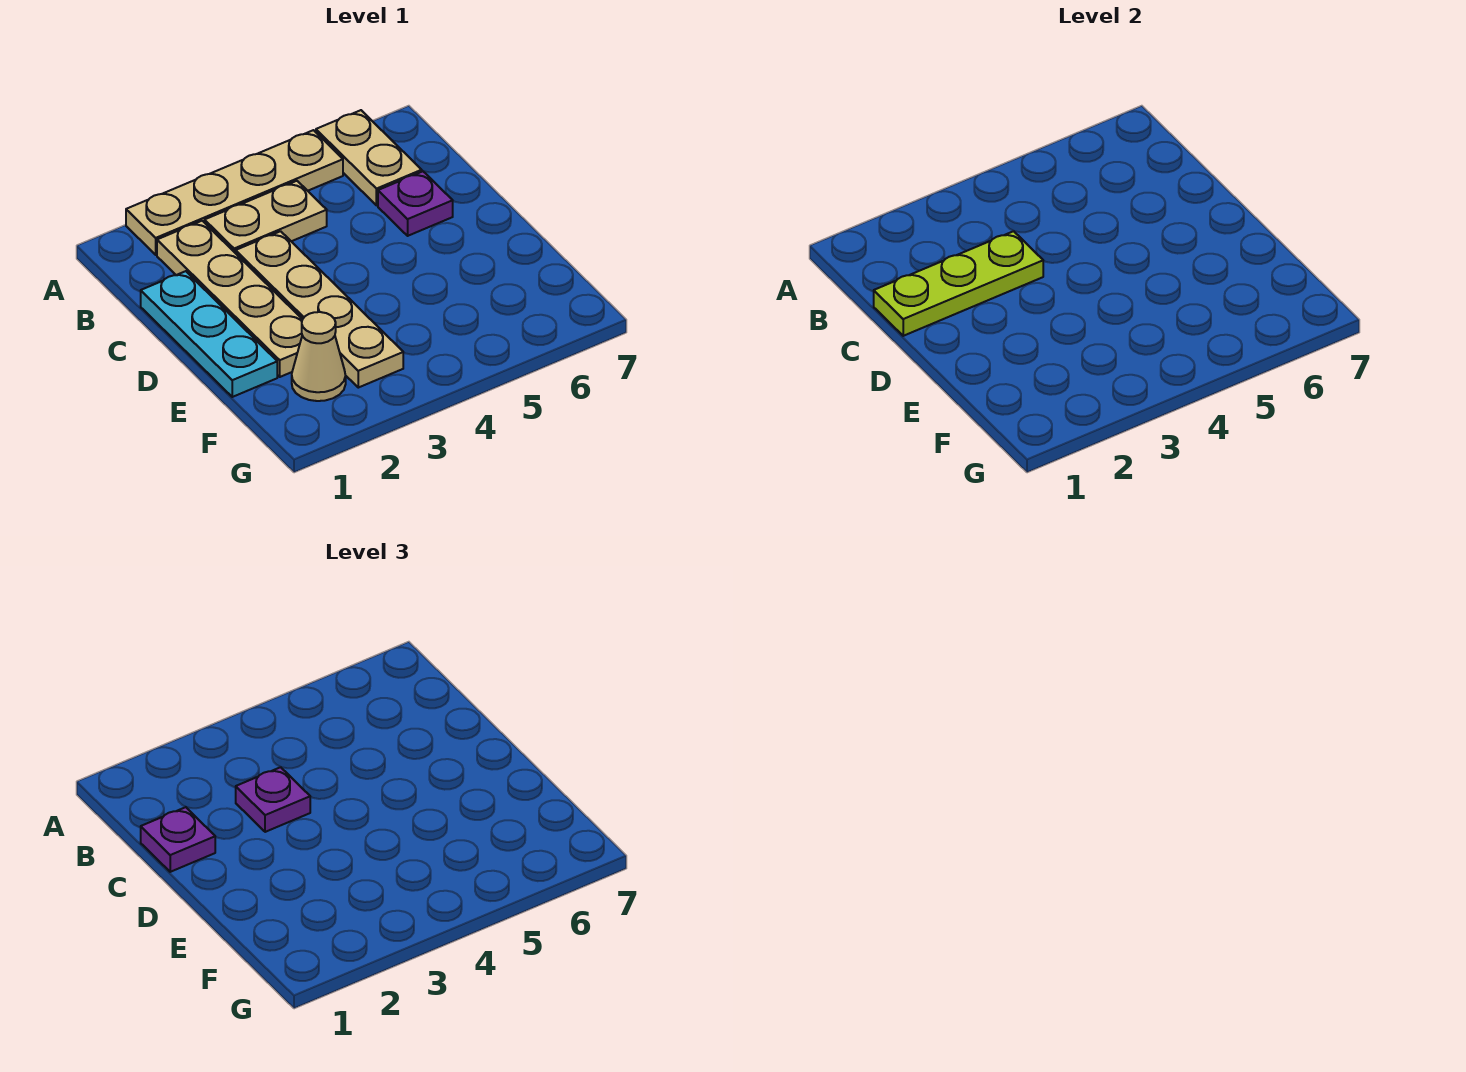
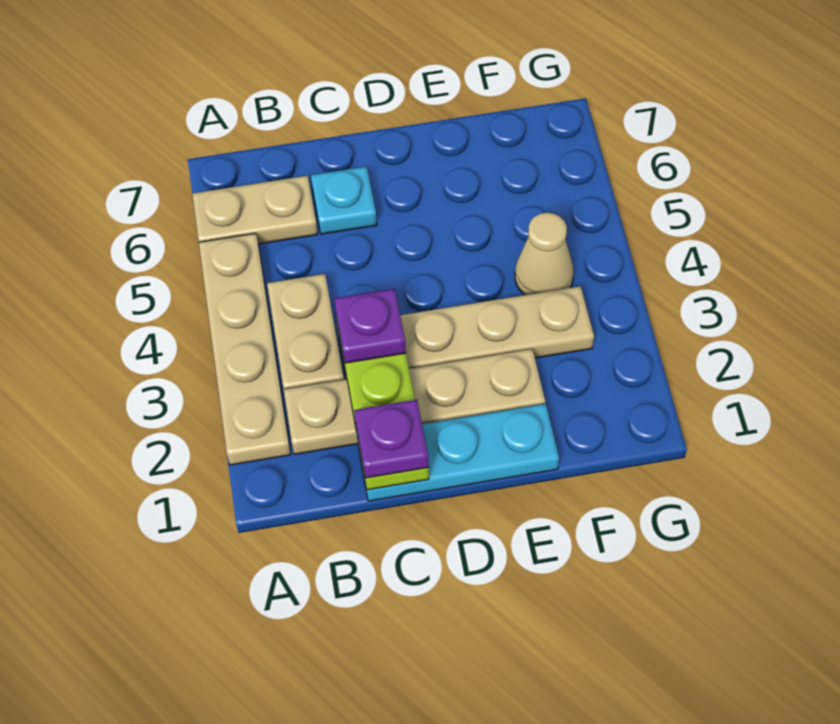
purple 1x1 plate [378,171,453,236] -> cyan 1x1 plate [311,166,377,234]
tan 1x1 cone [292,312,346,401] -> tan 1x1 cone moved to [515,213,574,295]

